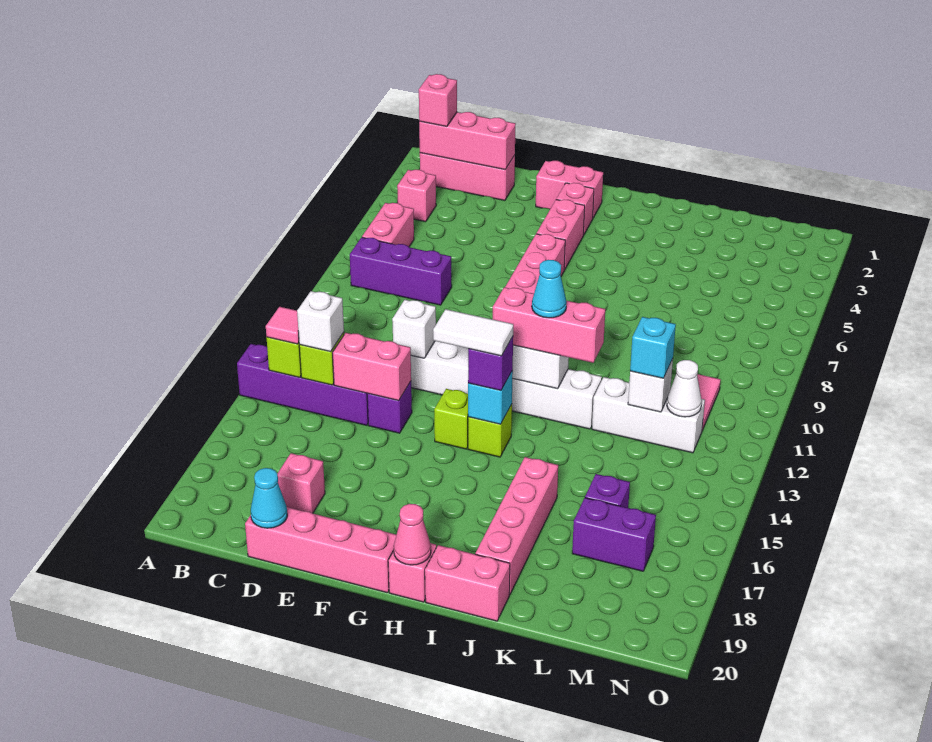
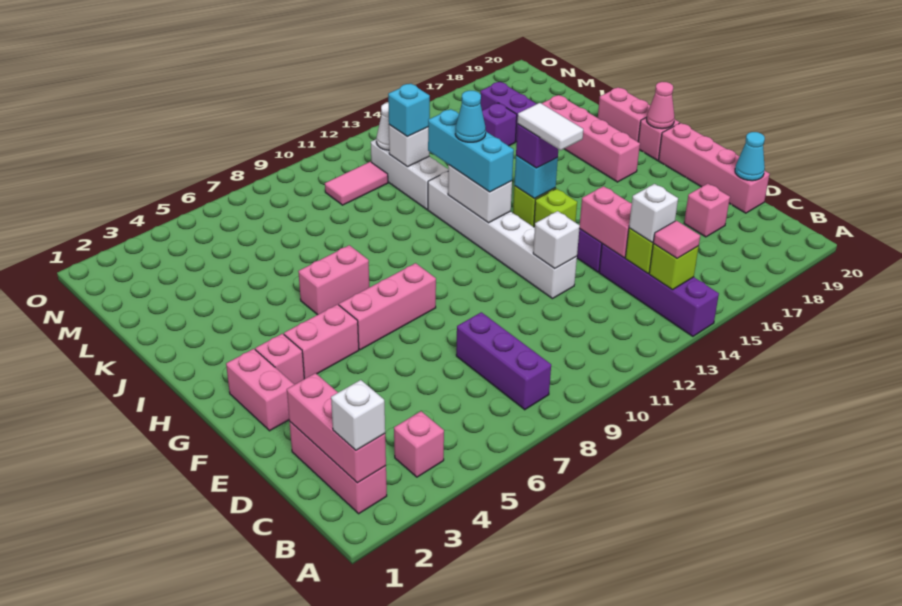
pink 1x1 brick [419,74,457,127] -> white 1x1 brick [331,380,385,450]
pink 1x2 brick [362,203,414,247] -> pink 1x2 brick moved to [298,245,369,315]
pink 1x3 brick [493,287,605,363] -> cyan 1x3 brick [428,109,514,192]
pink 1x4 brick [475,457,558,595] -> pink 1x4 brick turned to [542,95,640,182]

